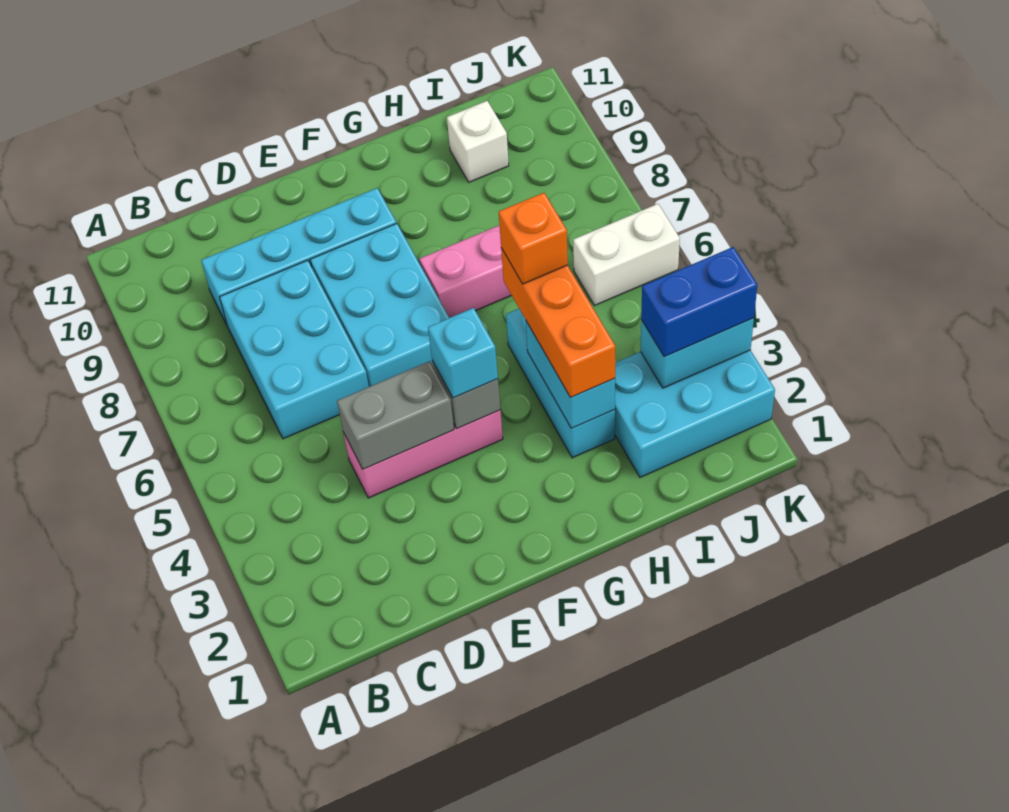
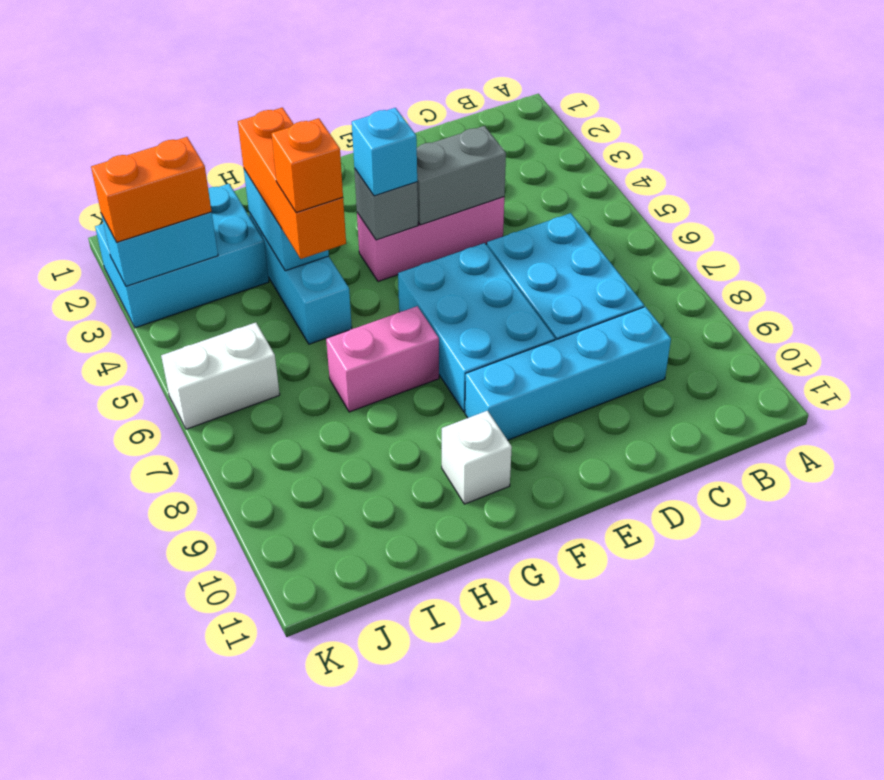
white 1x1 brick [447,101,509,182] -> white 1x1 brick moved to [442,411,512,504]
blue 1x2 brick [641,247,757,357] -> orange 1x2 brick [91,137,212,242]

